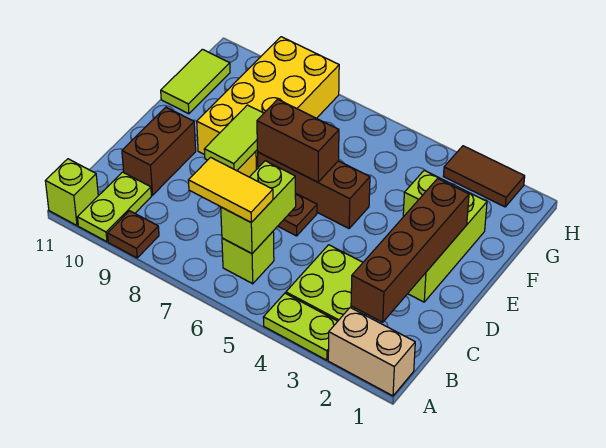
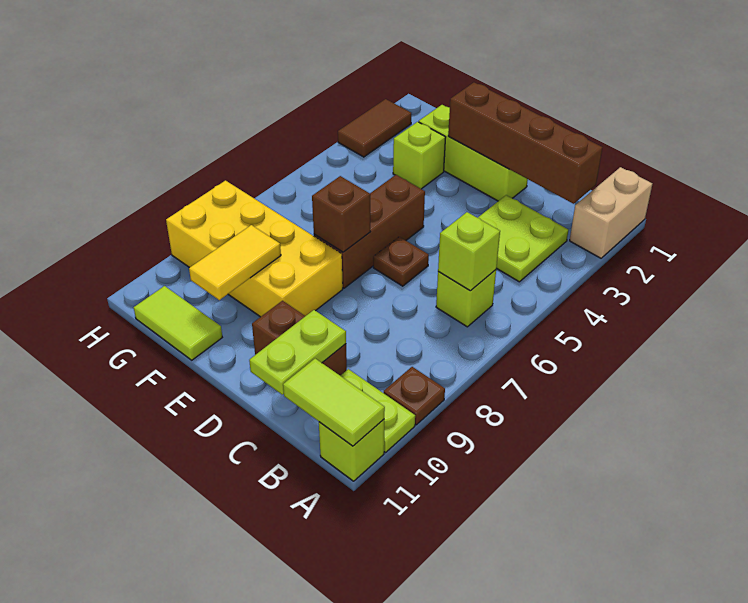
lime 1x2 plate [263,293,338,360] -> lime 1x2 plate moved to [249,310,346,395]
lime 1x2 brick [221,161,296,254] -> lime 1x1 brick [438,212,500,291]
yellow 1x2 tile [188,157,273,222] -> yellow 1x2 tile moved to [189,225,281,300]
lime 1x2 tile [204,105,264,171] -> lime 1x2 tile moved to [283,359,385,446]
brown 1x2 brick [257,99,339,182] -> brown 1x1 brick [312,176,370,252]

